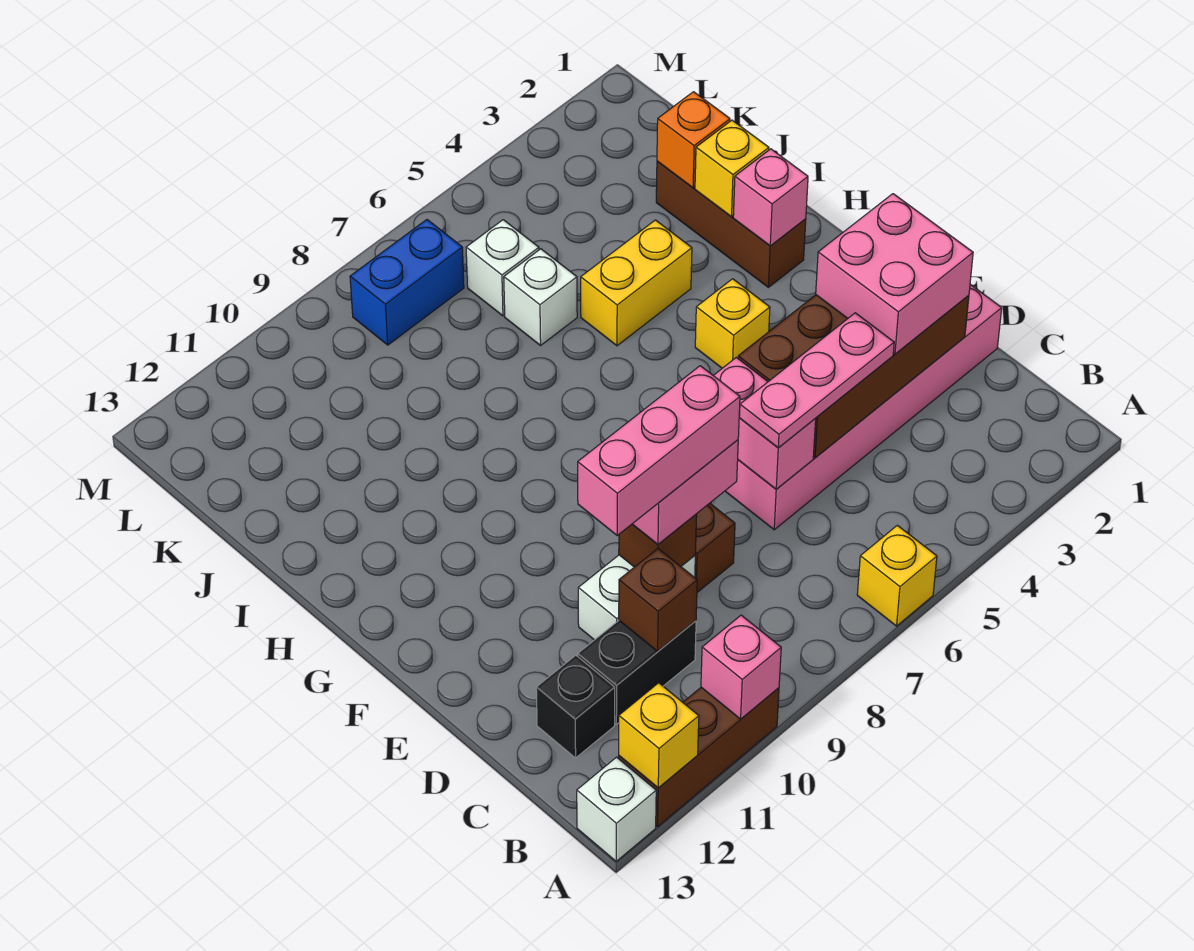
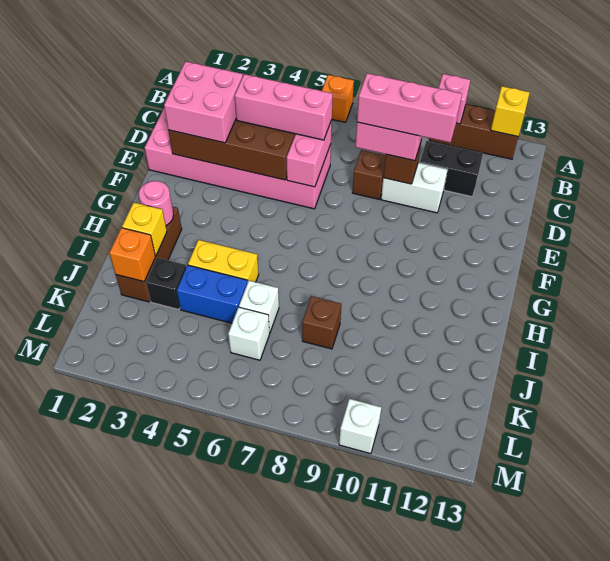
yellow 1x1 brick [857,525,937,626] -> orange 1x1 brick [322,75,354,122]
white 1x1 brick [577,757,656,861] -> white 1x1 brick moved to [339,399,381,454]
brown 1x1 brick [619,549,697,651] -> brown 1x1 brick moved to [302,296,341,349]
black 1x1 brick [536,655,615,758] -> black 1x1 brick moved to [146,258,186,310]
pink 1x3 plate [739,313,894,448] -> pink 1x3 brick [235,74,333,140]
yellow 1x1 brick [695,279,770,368] -> none
pink 1x1 brick [733,149,808,246] -> pink 1x1 round brick [139,181,174,225]
blue 1x2 brick [350,220,464,345] -> blue 1x2 brick moved to [177,265,247,323]

